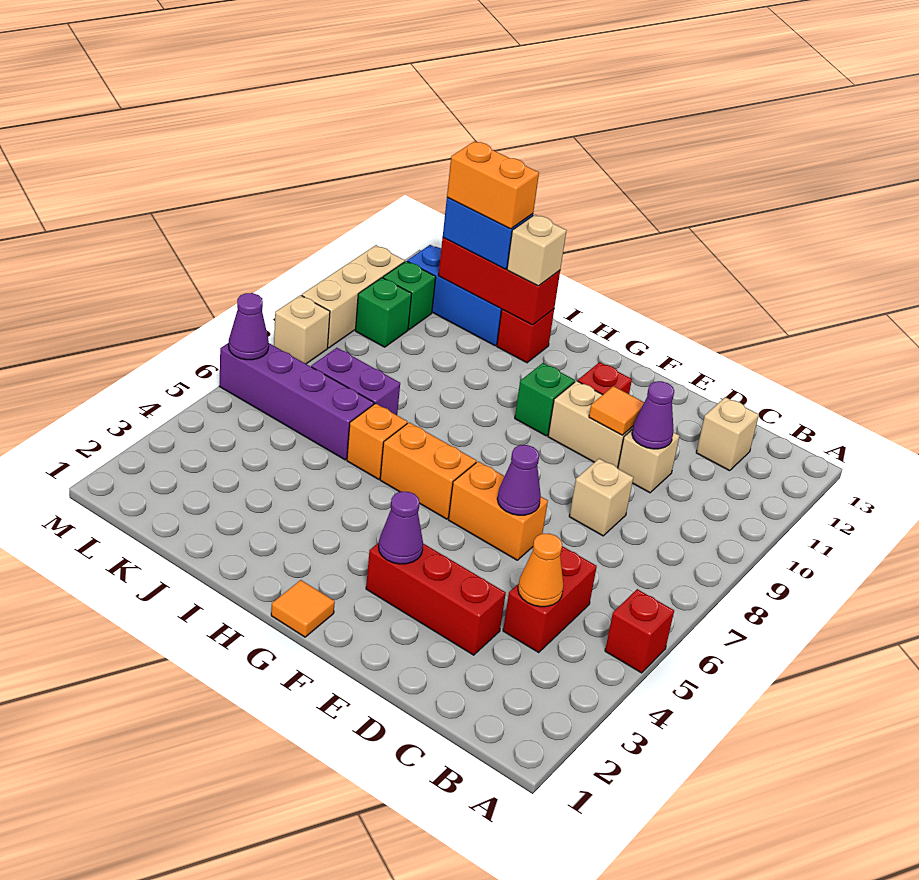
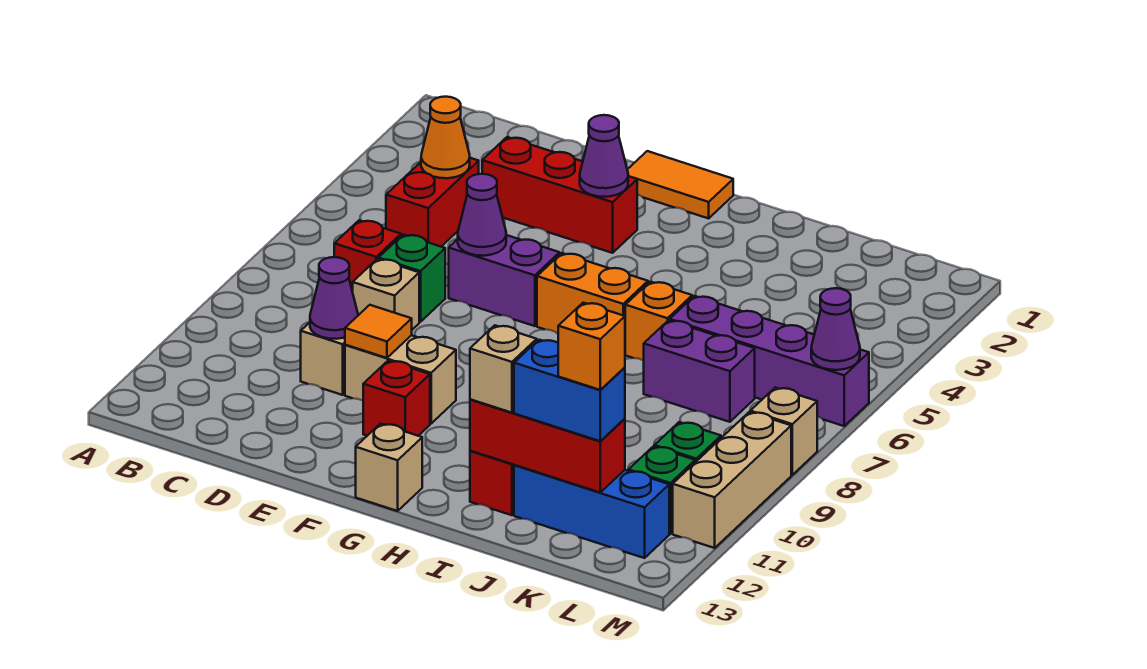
red 1x1 brick [605,589,674,673] -> red 1x1 brick moved to [334,220,401,292]
tan 1x1 brick [696,397,759,471] -> tan 1x1 brick moved to [356,424,422,511]
orange 1x2 brick [448,461,548,560] -> purple 1x2 brick [449,235,560,326]
orange 1x1 tile [271,580,335,637] -> orange 1x2 tile [627,151,733,218]
green 1x1 brick [515,363,575,436] -> green 1x1 brick moved to [379,235,445,322]
orange 1x2 brick [447,141,539,229] -> orange 1x1 brick [558,303,625,390]

